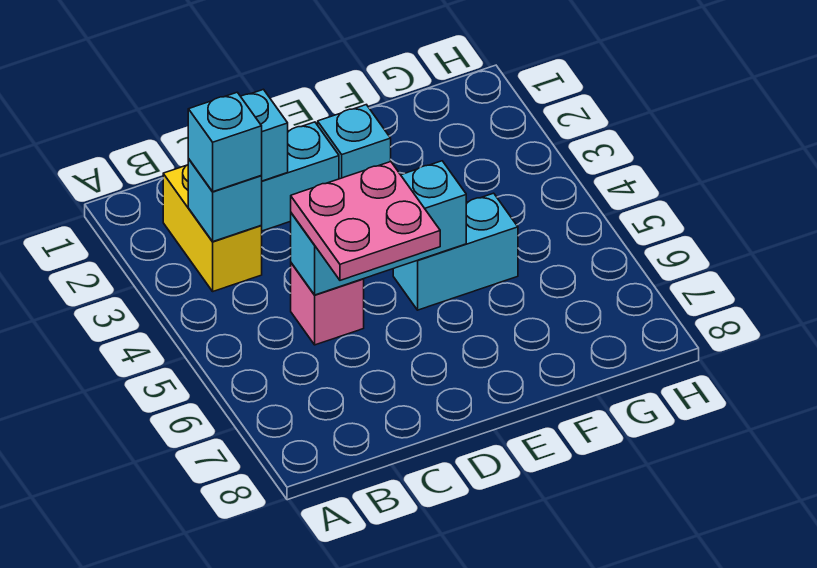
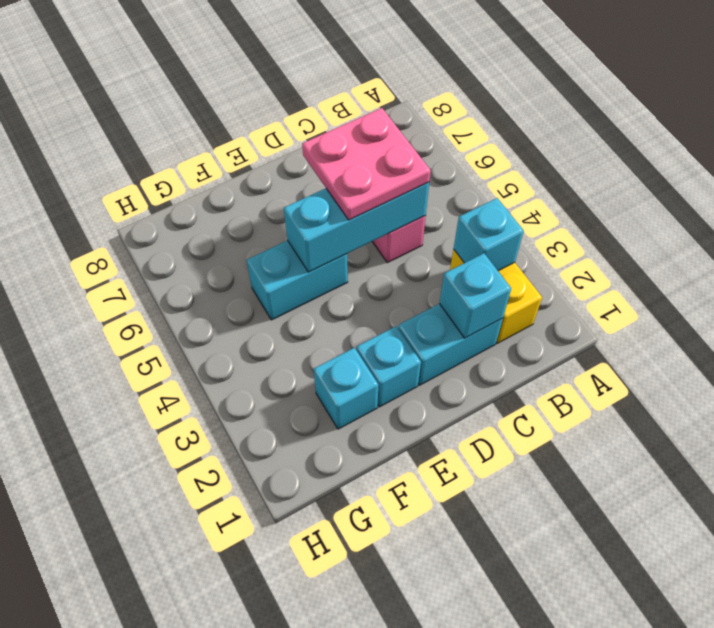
cyan 1x1 brick [188,92,262,192] -> cyan 1x1 brick moved to [314,348,378,429]

